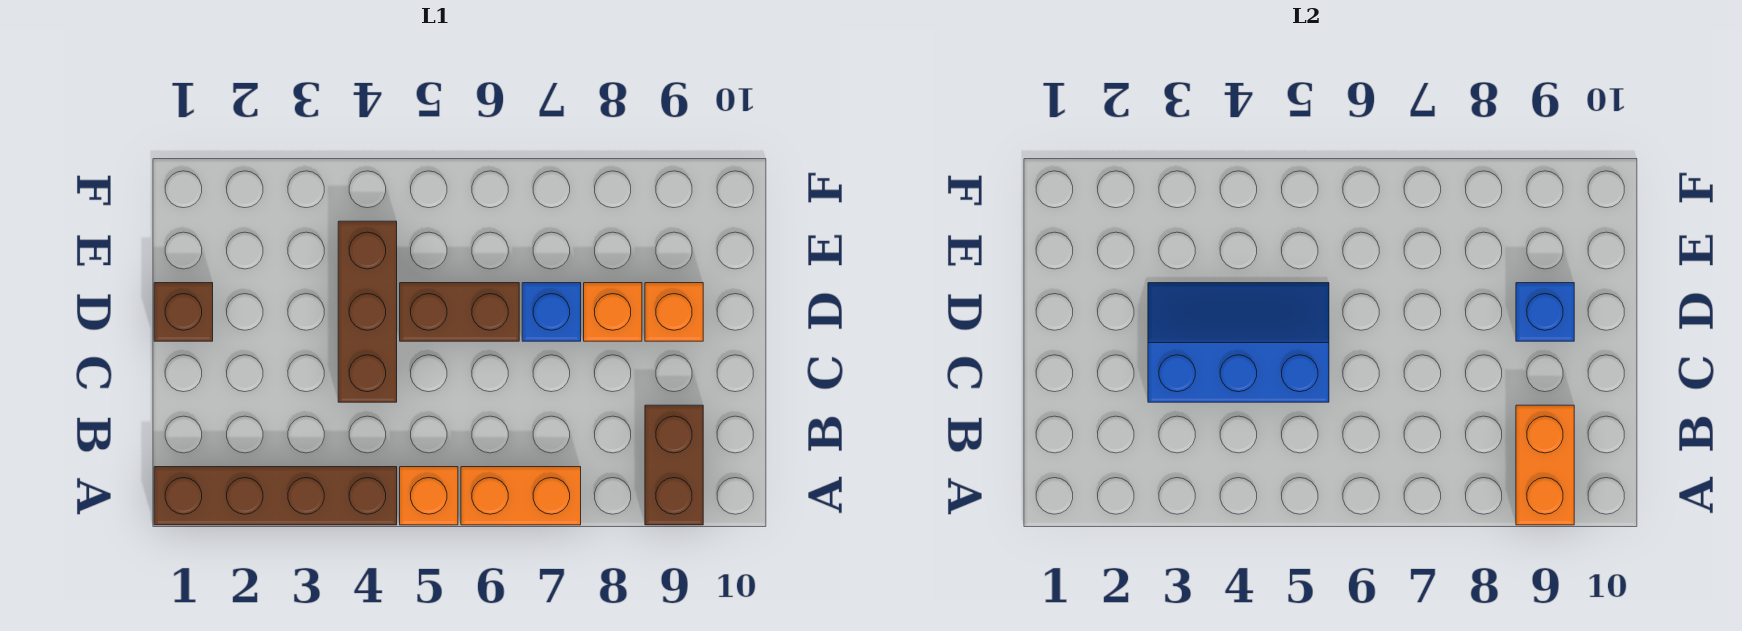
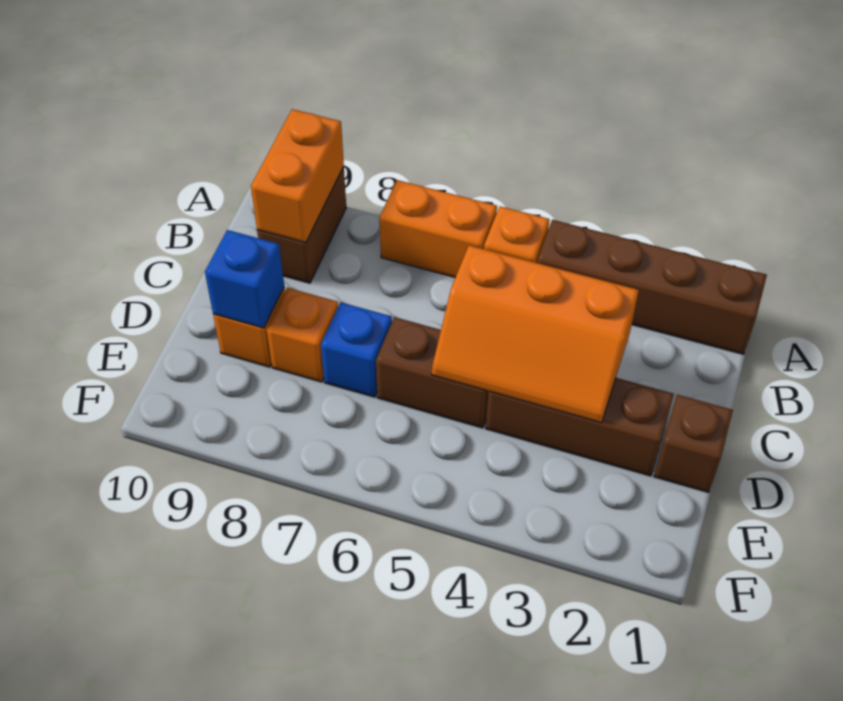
blue 2x3 slope [1148,283,1329,402] -> orange 2x3 slope [432,245,639,423]
brown 1x3 brick [338,221,397,402] -> brown 1x3 brick turned to [486,378,674,476]

